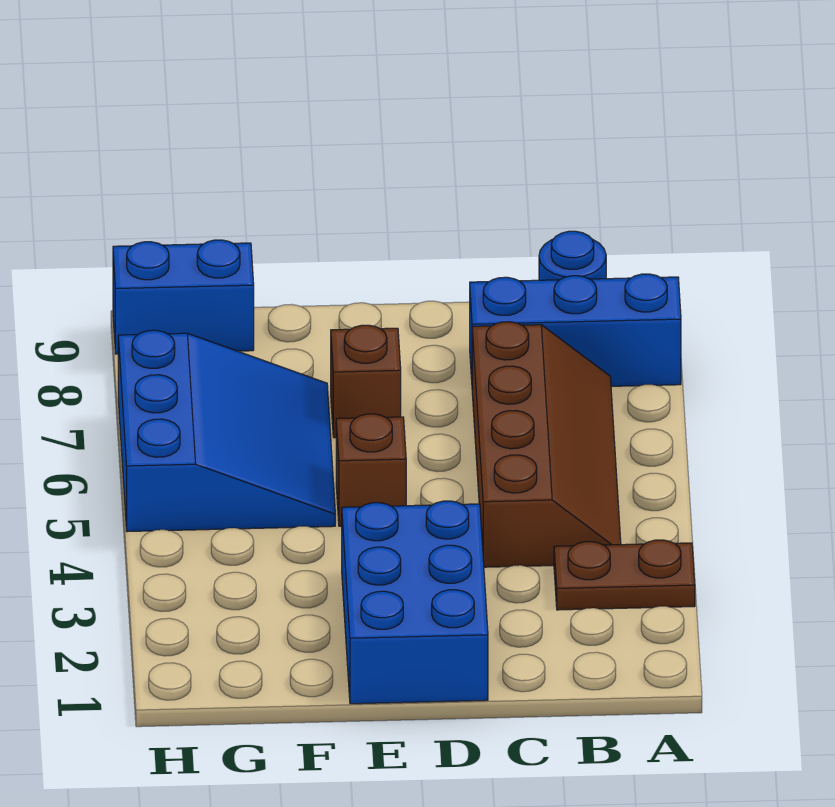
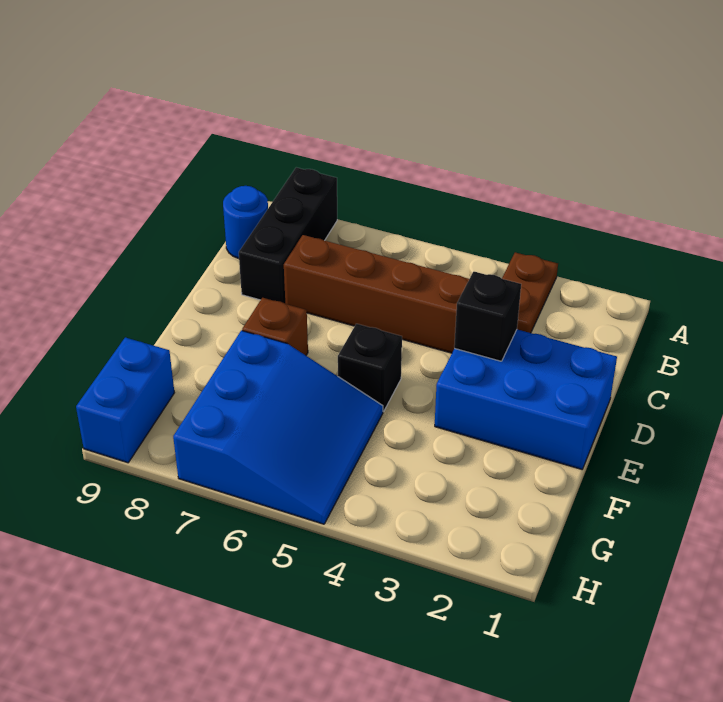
blue 1x3 brick [470,274,681,386] -> black 1x3 brick [239,167,337,303]
none -> black 1x1 brick [454,272,521,361]
brown 1x1 brick [336,414,406,526] -> black 1x1 brick [338,324,402,412]
blue 3x3 slope [118,330,335,532] -> blue 3x3 slope turned to [173,330,383,524]

